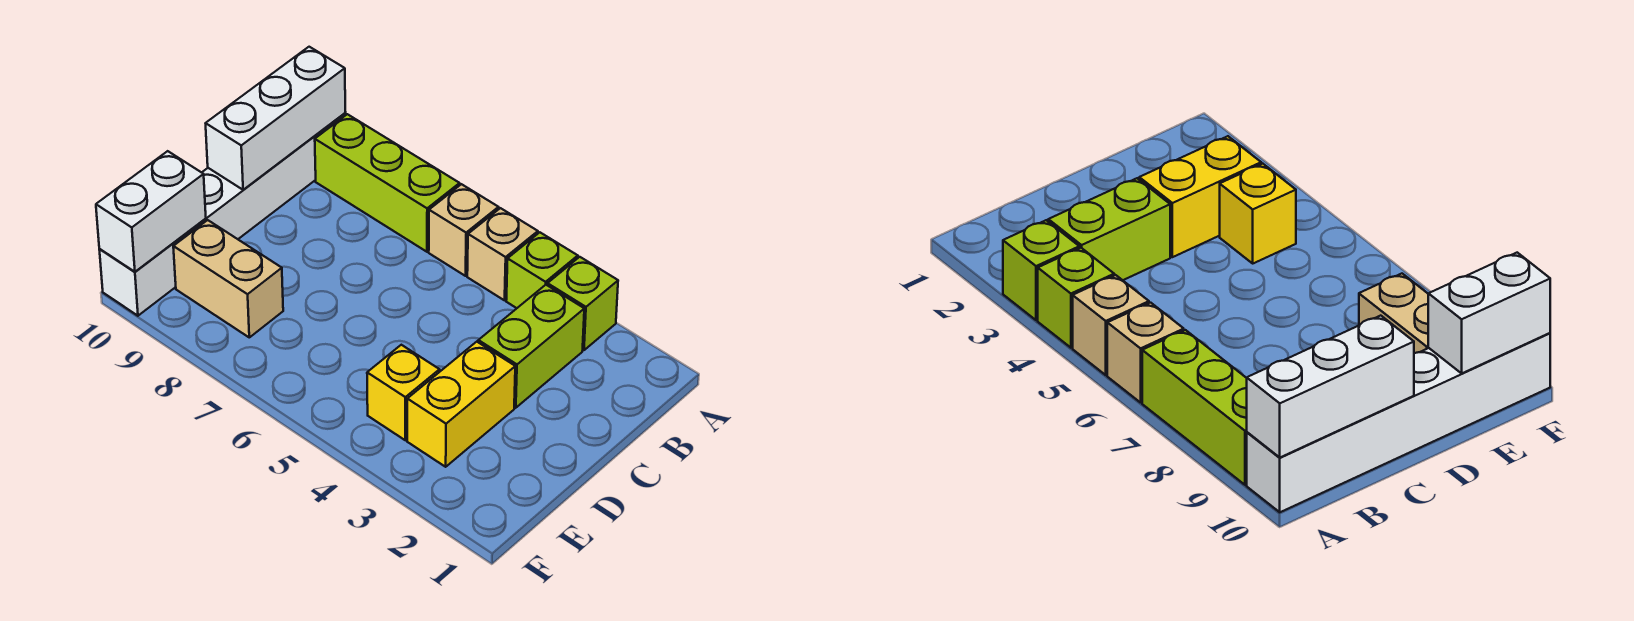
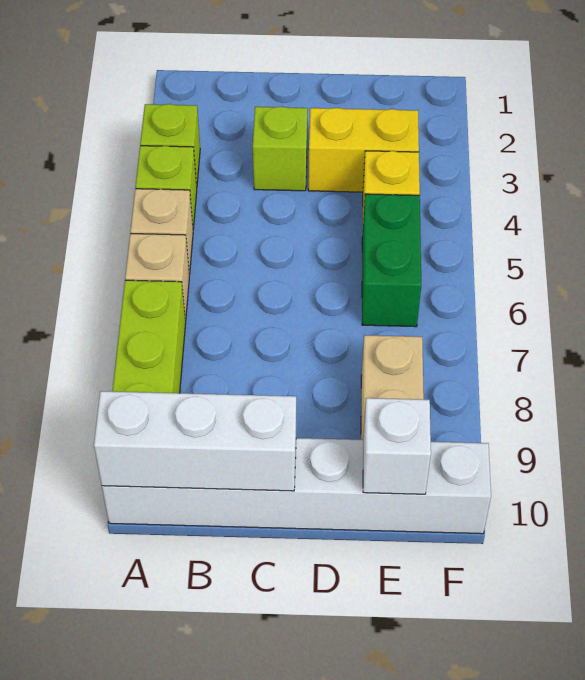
lime 1x2 brick [478,285,584,408] -> lime 1x1 brick [253,106,308,191]
none -> green 1x2 brick [362,194,421,327]
white 1x2 brick [96,151,206,272] -> white 1x1 brick [363,398,431,494]

